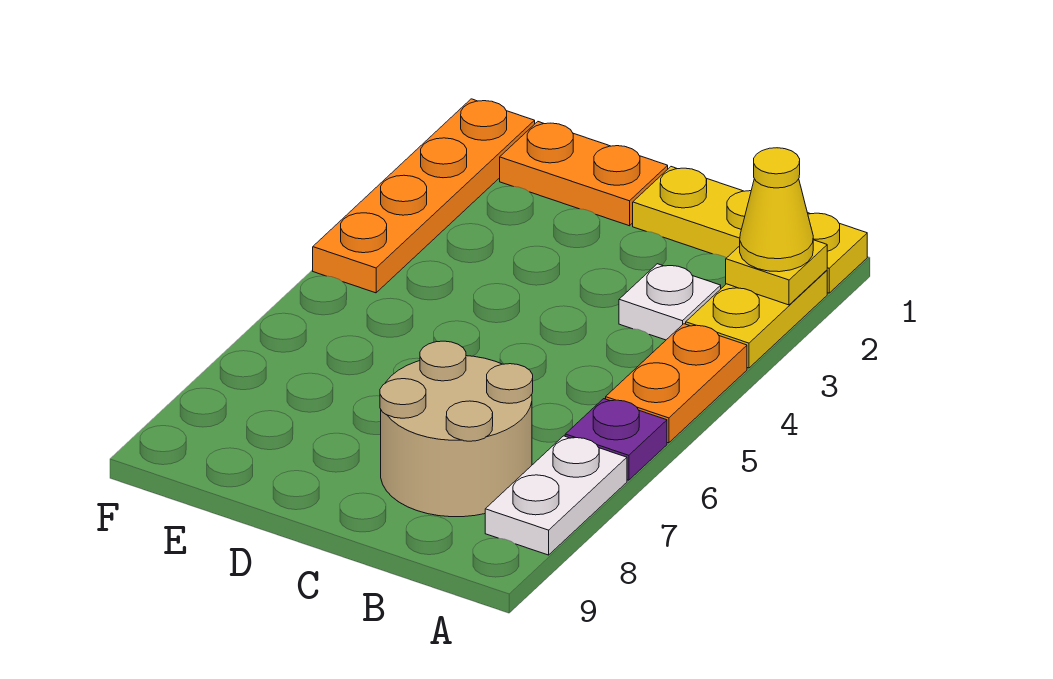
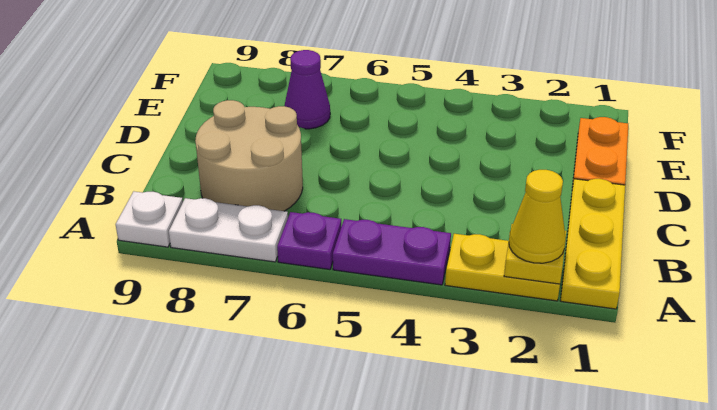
orange 1x2 plate [606,324,747,443] -> purple 1x2 plate [333,219,451,285]
white 1x1 plate [619,264,721,340] -> white 1x1 plate moved to [116,191,183,247]
none -> purple 1x1 cone [284,50,330,129]
orange 1x4 plate [313,99,535,293] -> none

